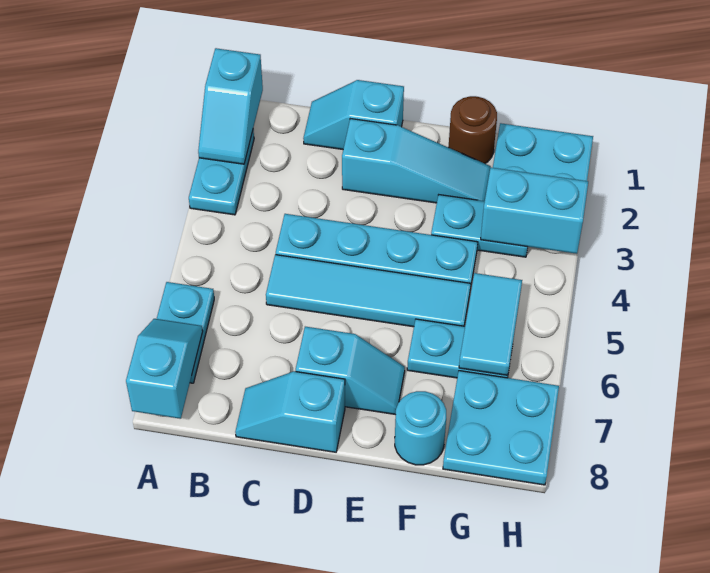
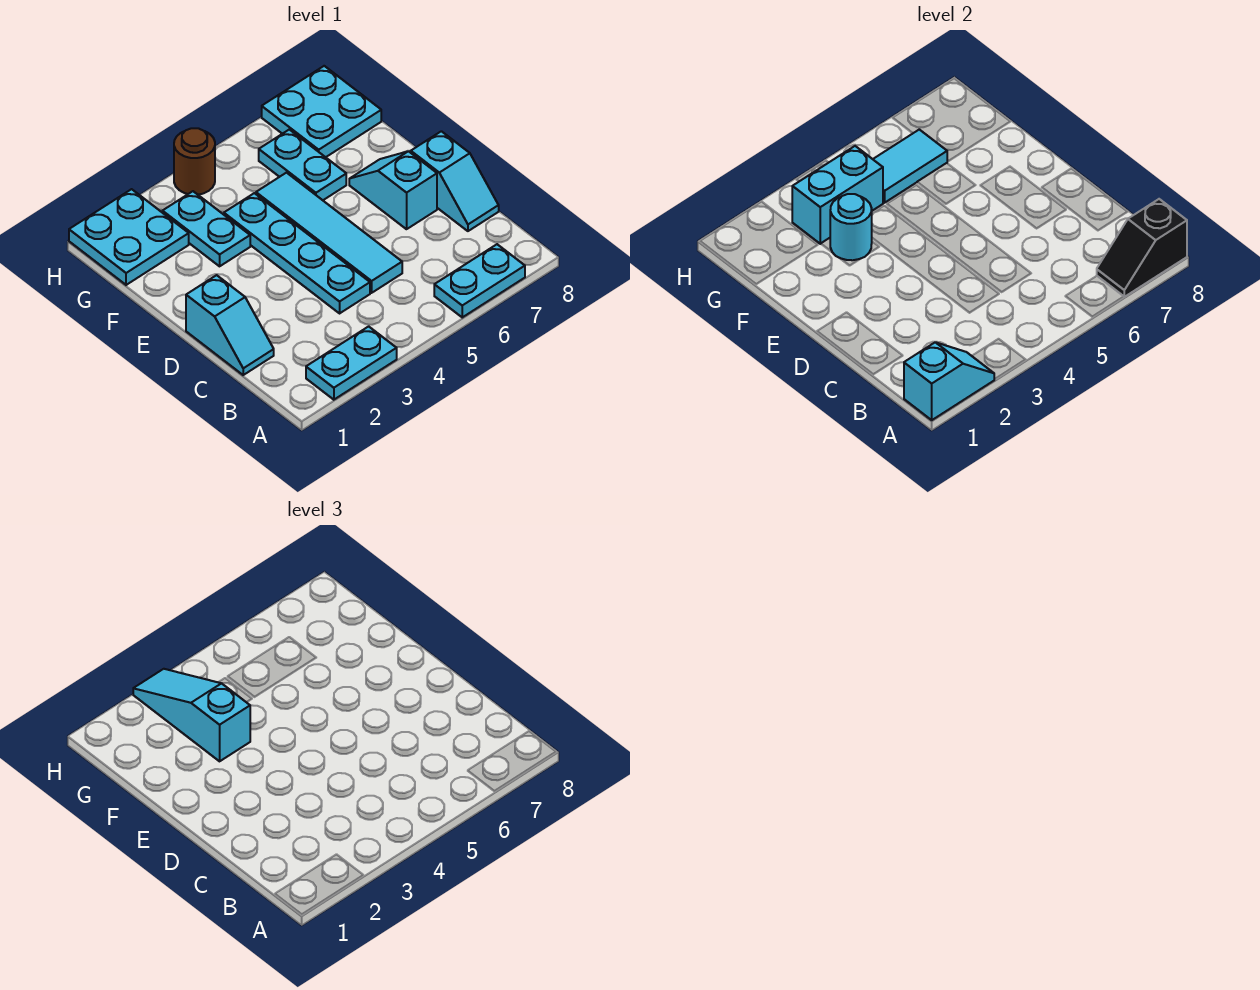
cyan 1x2 slope [126,319,203,419] -> black 1x2 slope [1097,199,1187,297]
cyan 1x3 slope [342,119,491,203] -> cyan 1x3 slope moved to [133,669,250,761]
brown 1x1 round brick [449,96,497,163] -> brown 1x1 round brick moved to [174,128,215,195]
cyan 1x1 round brick [395,391,446,465] -> cyan 1x1 round brick moved to [830,194,872,260]
cyan 1x2 brick [481,167,588,254] -> cyan 1x2 brick turned to [792,146,883,244]

